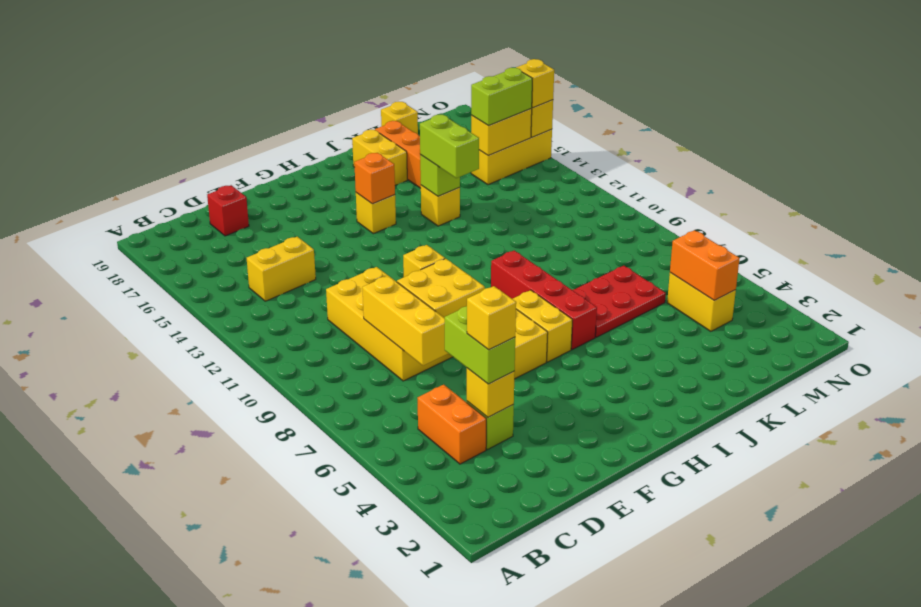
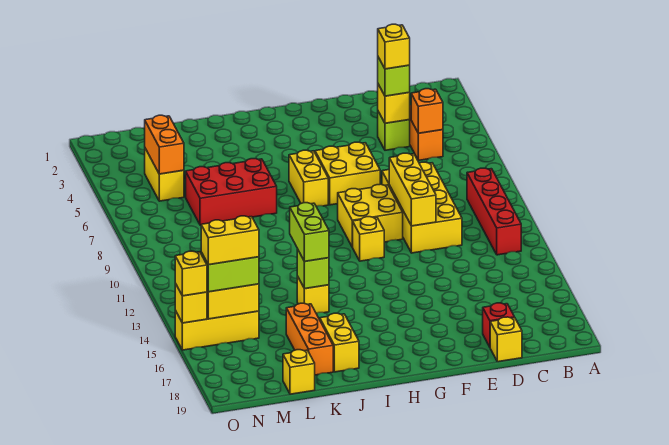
yellow 1x2 brick [247,237,316,301] -> yellow 1x2 brick moved to [201,216,259,265]
lime 1x2 brick [445,306,515,384] -> lime 1x1 brick [378,57,410,96]
yellow 1x3 brick [362,276,448,366] -> yellow 1x3 brick moved to [389,153,436,226]
yellow 1x1 brick [356,193,396,234] -> yellow 1x1 brick moved to [490,317,522,362]
orange 1x1 brick [354,153,395,204] -> orange 1x1 brick moved to [411,89,443,133]
red 1x4 brick [491,251,597,349] -> red 1x4 brick moved to [467,168,521,255]
red 2x3 plate [573,266,666,337] -> red 2x3 brick [186,159,277,225]

